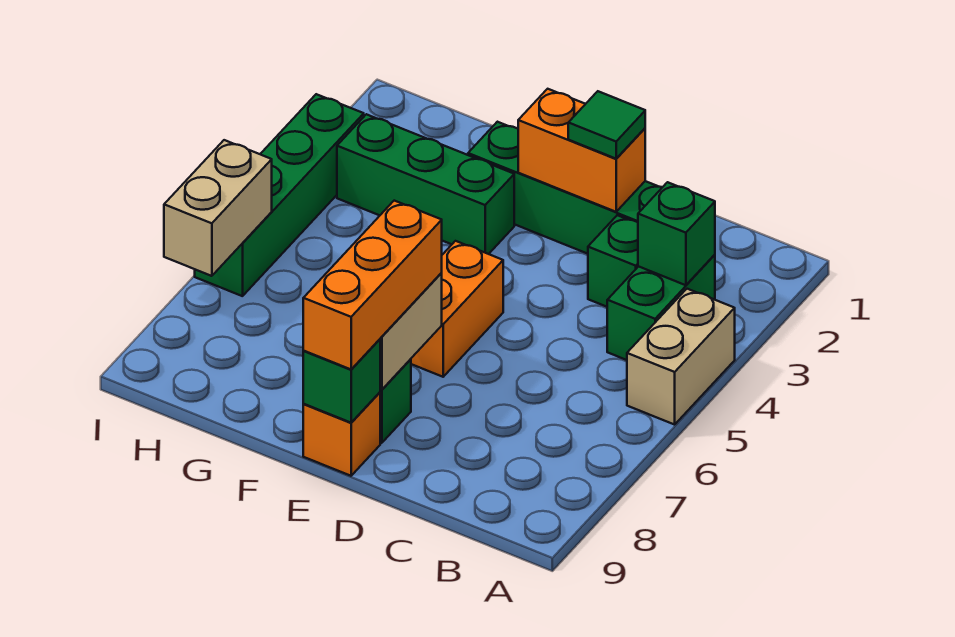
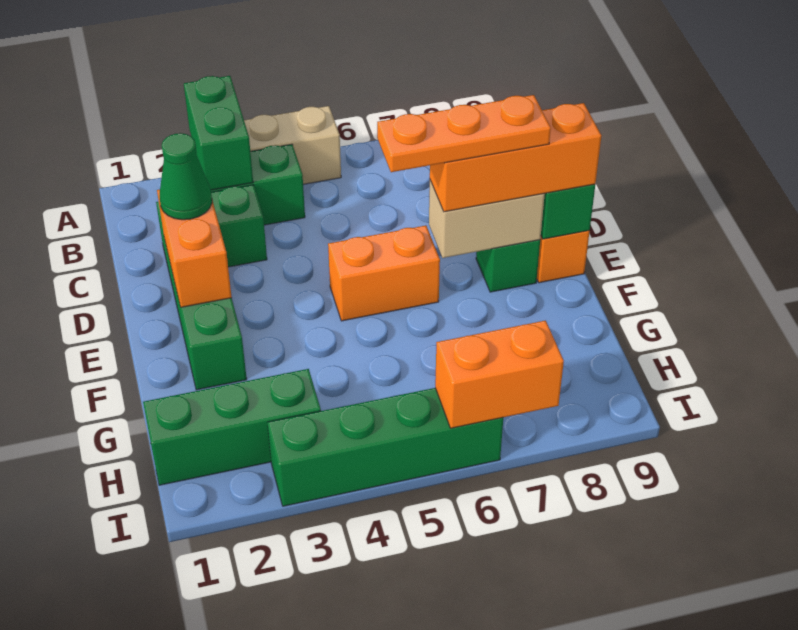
green 1x1 brick [638,182,715,285] -> green 1x2 brick [184,76,253,190]
green 1x1 tile [568,91,645,159] -> green 1x1 cone [160,133,212,220]
none -> orange 1x3 plate [377,95,551,172]
green 1x3 brick [337,114,514,254] -> green 1x3 brick turned to [143,369,321,485]
tan 1x2 brick [164,140,272,276] -> orange 1x2 brick [435,321,564,428]

